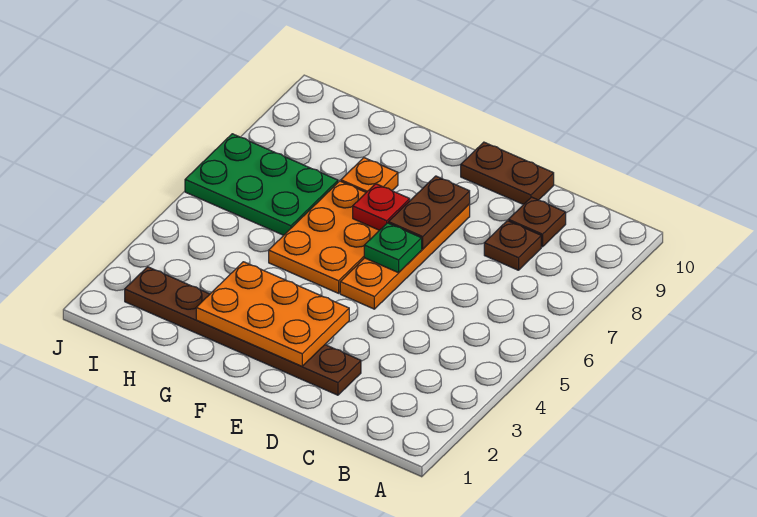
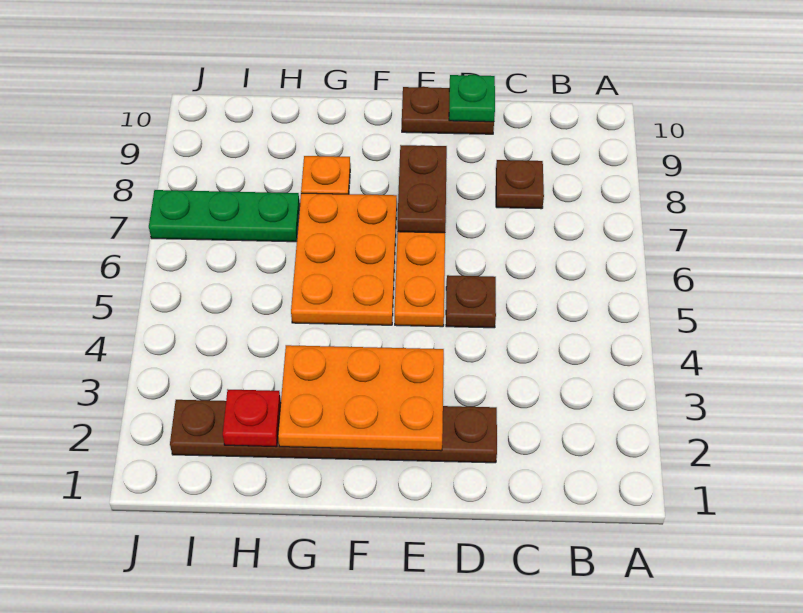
brown 1x1 plate [508,197,566,247] -> brown 1x1 plate moved to [446,275,496,328]
green 1x1 plate [364,223,422,273] -> green 1x1 plate moved to [449,75,495,122]
red 1x1 plate [353,184,410,230] -> red 1x1 plate moved to [223,390,281,447]
green 2x3 plate [185,134,338,235] -> green 1x3 plate [149,190,300,242]

